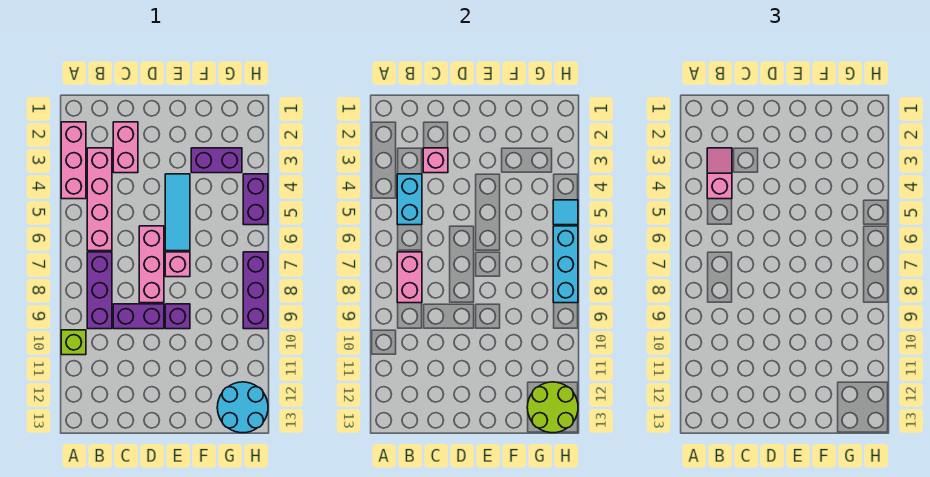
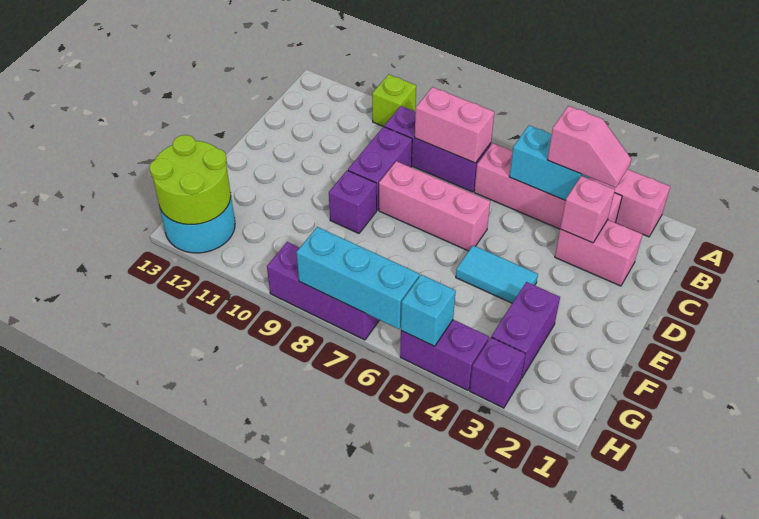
cyan 1x3 tile [165,174,190,251] -> cyan 1x2 tile [456,245,538,303]
pink 1x1 brick [165,252,190,277] -> none
none -> purple 1x1 brick [470,337,525,408]
cyan 1x1 tile [553,200,578,225] -> cyan 1x1 brick [401,275,456,346]

